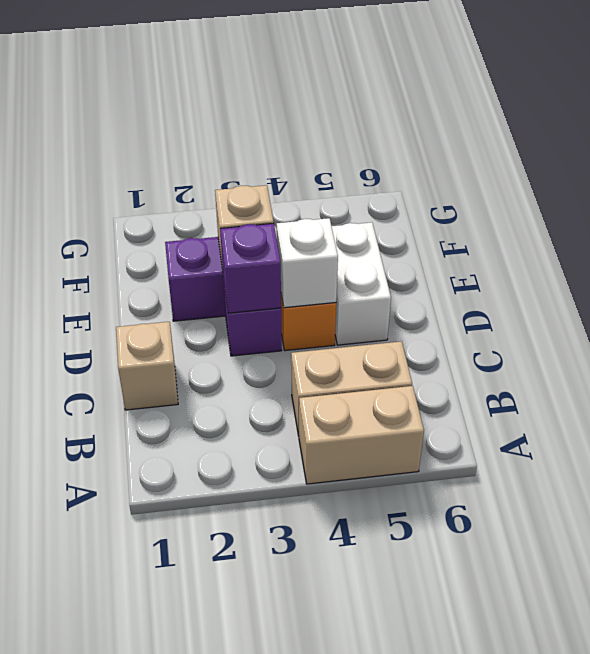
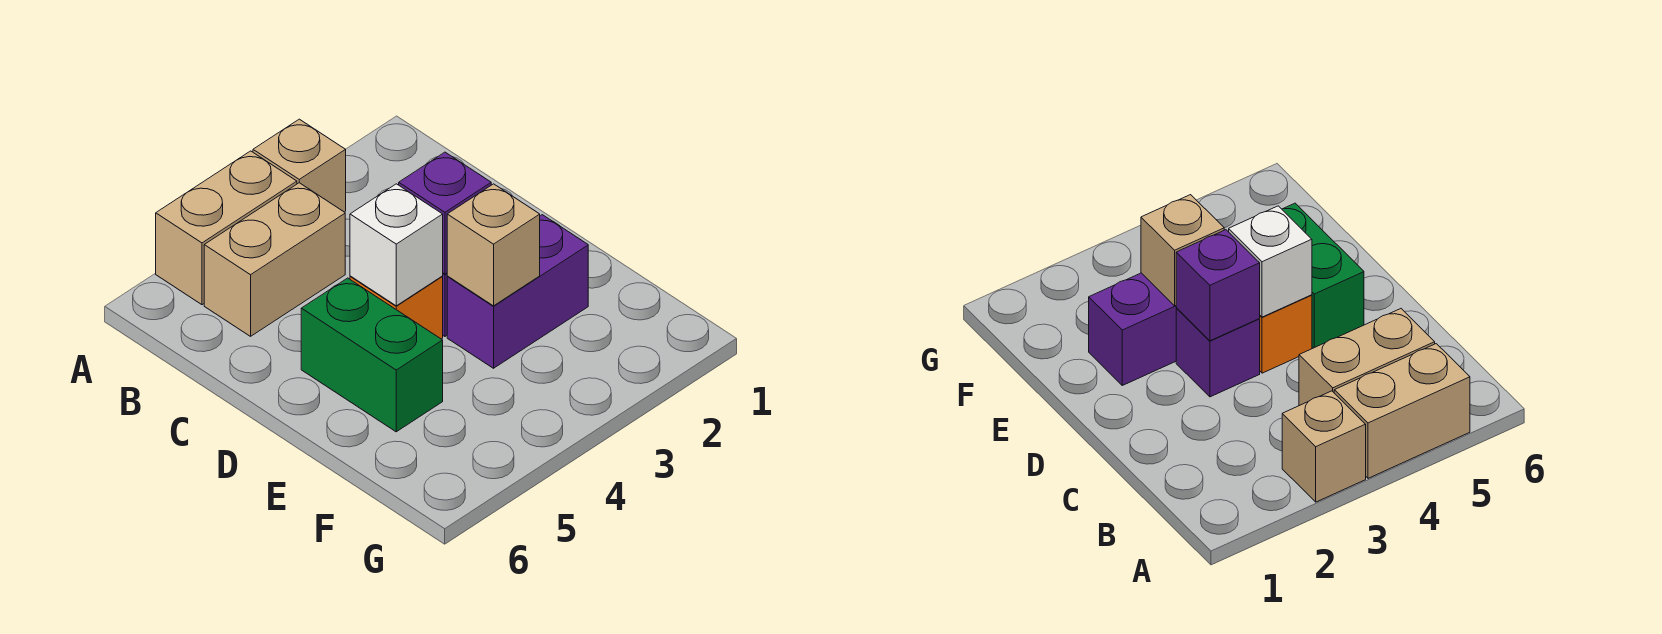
tan 1x1 brick [116,322,178,410] -> tan 1x1 brick moved to [253,119,346,212]
white 1x2 brick [332,222,391,345] -> green 1x2 brick [301,278,443,432]

